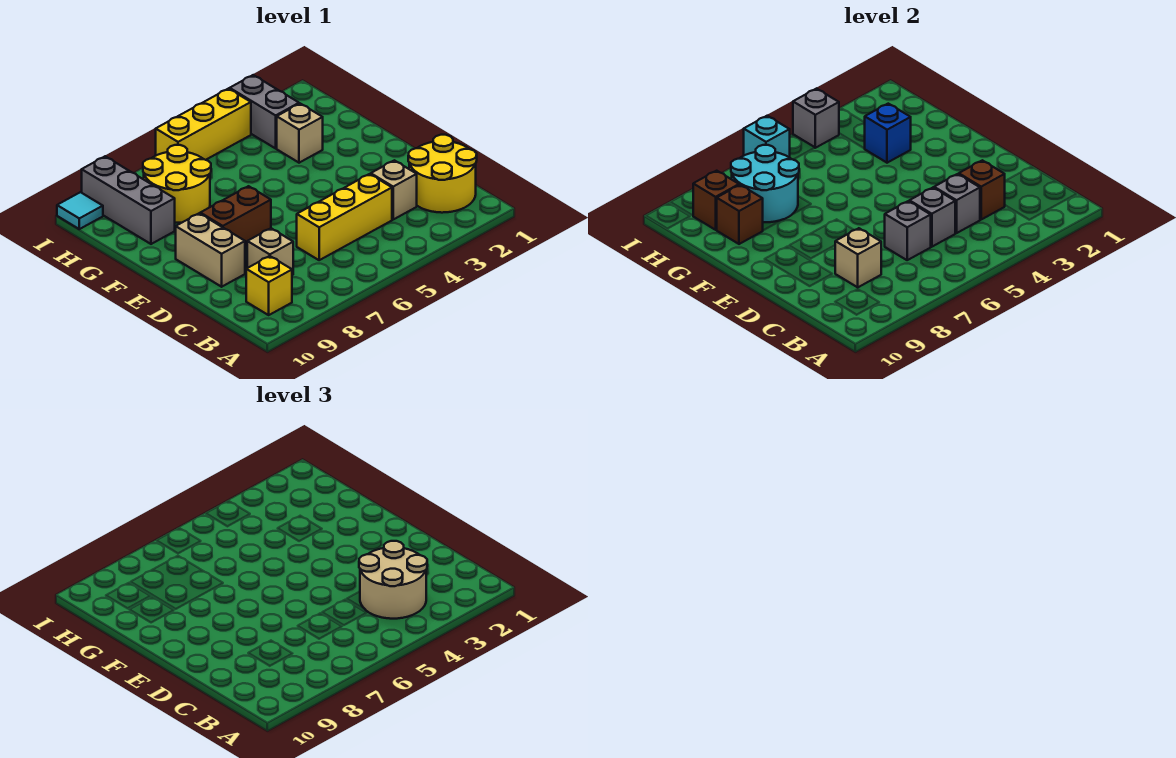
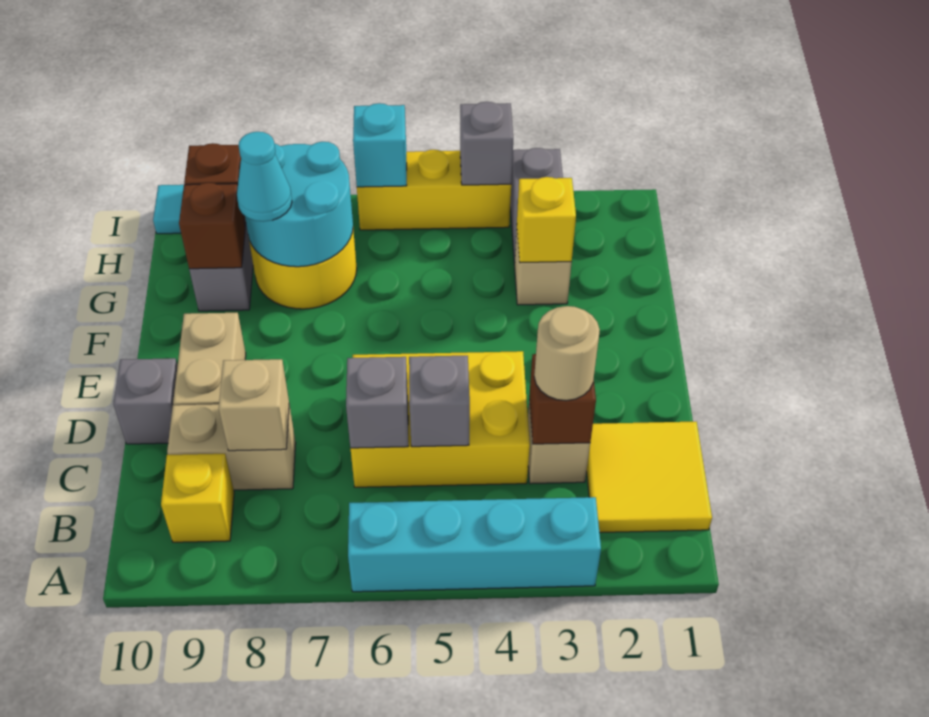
none -> cyan 1x4 brick [348,497,601,592]
yellow 2x2 round brick [408,135,477,213] -> yellow 2x2 tile [587,422,712,533]
tan 2x2 round brick [359,541,427,619] -> tan 1x1 round brick [534,306,600,401]
yellow 1x3 brick [297,174,392,260] -> yellow 2x3 brick [350,351,530,487]
grey 1x1 brick [934,174,980,233] -> grey 1x1 brick moved to [113,358,178,444]
tan 1x1 brick [247,228,293,275] -> tan 1x2 brick [167,404,296,490]
brown 1x2 brick [200,186,271,247] -> none
blue 1x1 brick [864,104,911,163] -> yellow 1x1 brick [517,177,576,263]
none -> cyan 1x1 cone [237,132,292,222]

